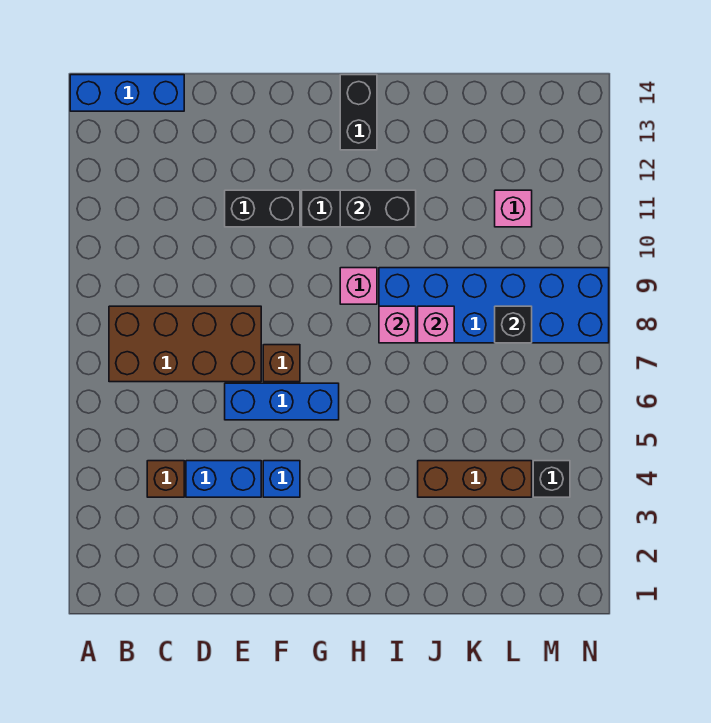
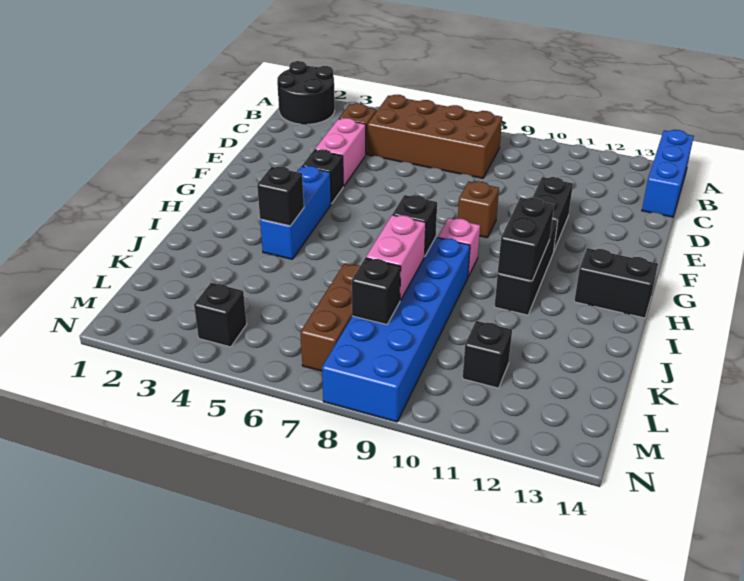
none -> black 2x2 round brick [277,61,335,124]
brown 2x4 brick [109,306,261,382] -> brown 2x4 brick turned to [368,95,502,178]
blue 1x2 brick [186,461,261,497] -> pink 1x2 brick [315,118,366,186]
blue 1x3 brick [225,383,339,420] -> blue 1x3 brick moved to [260,166,332,259]
blue 1x1 brick [263,461,300,497] -> black 1x1 brick [302,149,344,203]
brown 1x1 brick [263,345,300,382] -> brown 1x1 brick moved to [458,181,499,238]
none -> black 1x1 brick [257,167,304,226]
pink 1x1 brick [379,306,416,343] -> black 1x1 brick [393,195,437,256]
brown 1x3 brick [418,461,532,497] -> brown 1x3 brick moved to [301,264,360,371]
pink 1x1 brick [418,306,454,343] -> pink 1x2 brick [366,215,426,300]
pink 1x1 brick [495,190,532,227] -> black 1x1 brick [463,321,512,388]

